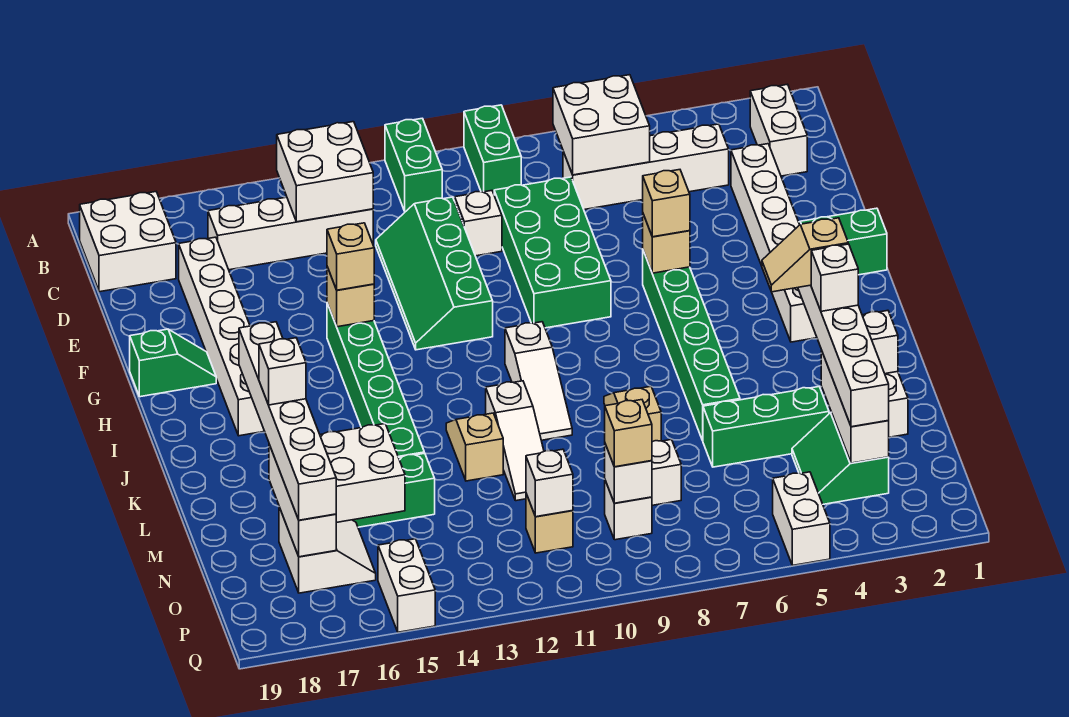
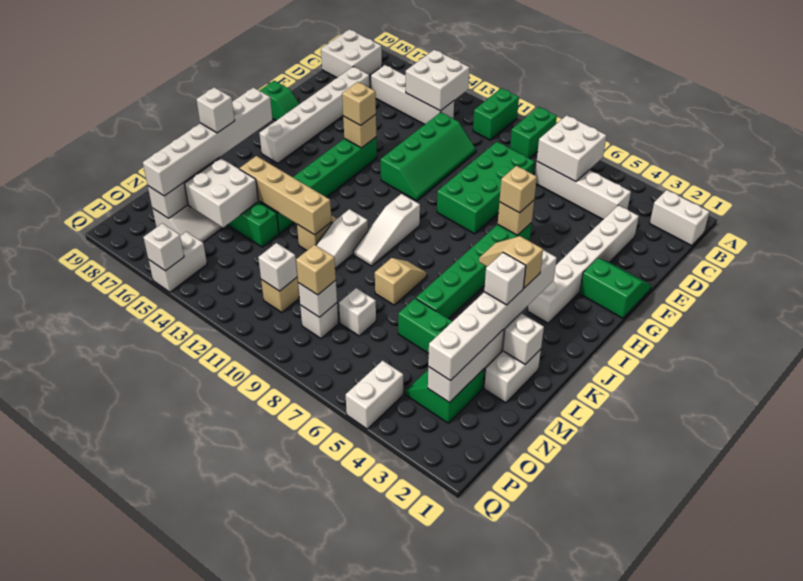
white 1x2 brick [750,84,807,176] -> white 1x2 brick turned to [650,190,710,246]
white 1x1 brick [455,191,502,256] -> white 1x1 brick moved to [143,223,184,271]
green 2x4 slope [376,197,493,350] -> green 2x4 slope turned to [381,112,476,201]
none -> tan 1x4 brick [239,156,331,235]

